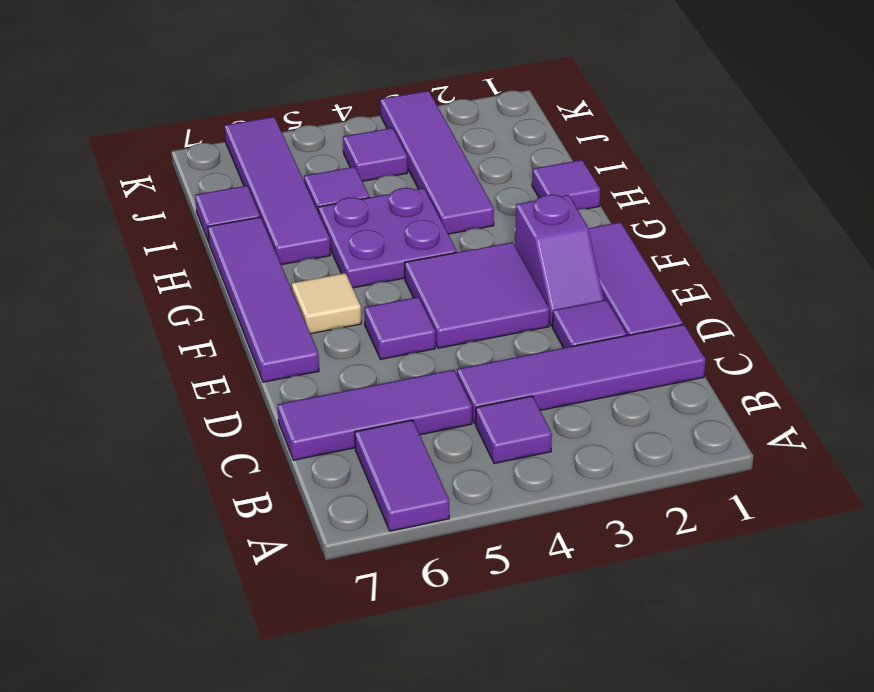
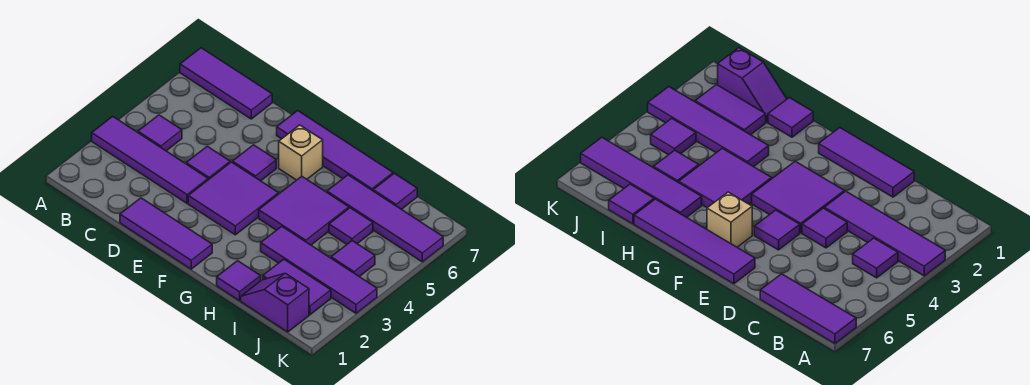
purple 1x2 tile [355,420,449,531] -> purple 1x2 tile moved to [263,259,331,315]
purple 1x4 tile [457,324,706,424] -> purple 1x4 tile turned to [92,116,208,203]
purple 1x3 tile [278,370,472,460] -> purple 1x3 tile turned to [180,48,272,119]
purple 1x1 tile [553,300,627,348] -> purple 1x1 tile moved to [186,146,230,180]
purple 1x2 slope [515,195,604,326] -> purple 1x2 slope moved to [241,273,309,332]
tan 1x1 tile [292,273,361,334] -> tan 1x1 brick [279,125,323,180]
purple 2x2 plate [318,188,457,288] -> purple 2x2 tile [259,176,349,245]

